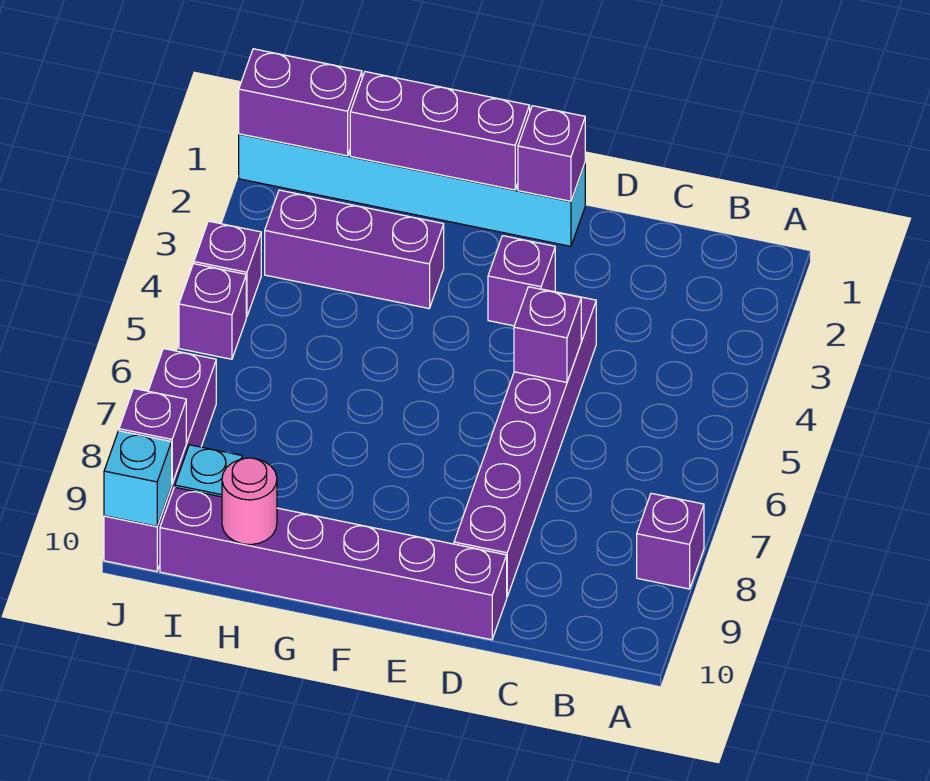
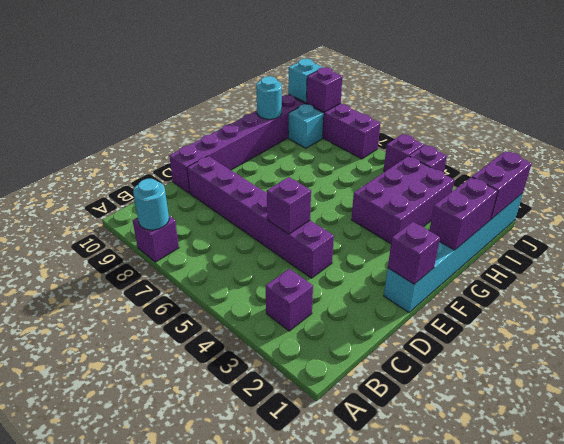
none -> cyan 1x1 round brick [133,179,169,230]
purple 1x1 brick [488,236,555,326] -> purple 1x1 brick moved to [266,269,313,331]
purple 1x3 brick [350,72,530,190] -> purple 1x2 brick [429,177,498,250]
purple 1x3 brick [265,190,444,308] -> purple 2x3 brick [351,156,455,244]
pink 1x1 round brick [222,458,277,545] -> cyan 1x1 round brick [256,76,282,119]

